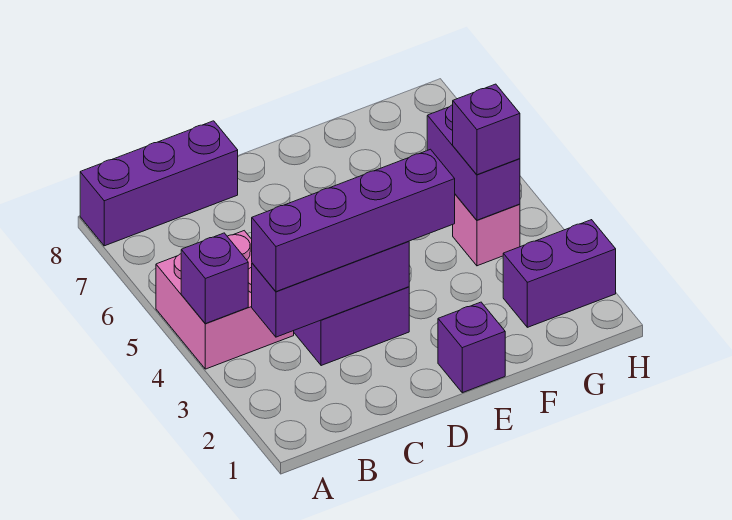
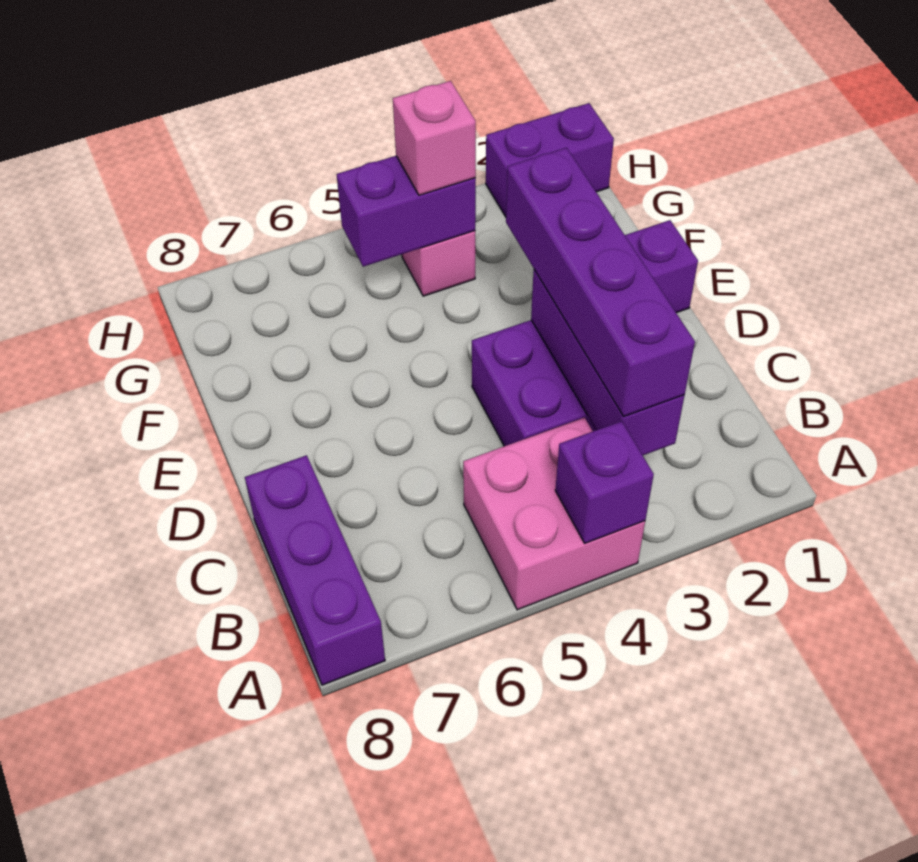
purple 1x2 brick [503,220,616,327] -> purple 1x2 brick turned to [486,103,614,217]
purple 1x1 brick [453,84,520,175] -> pink 1x1 brick [393,81,476,195]

